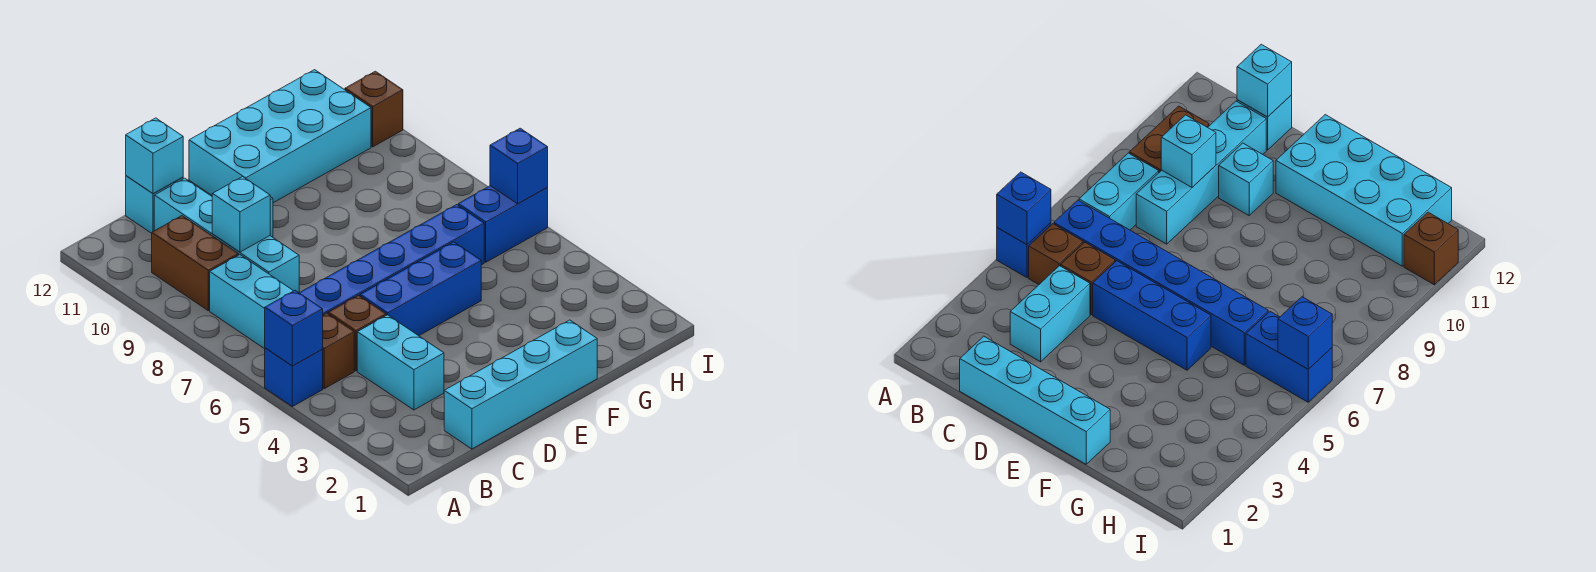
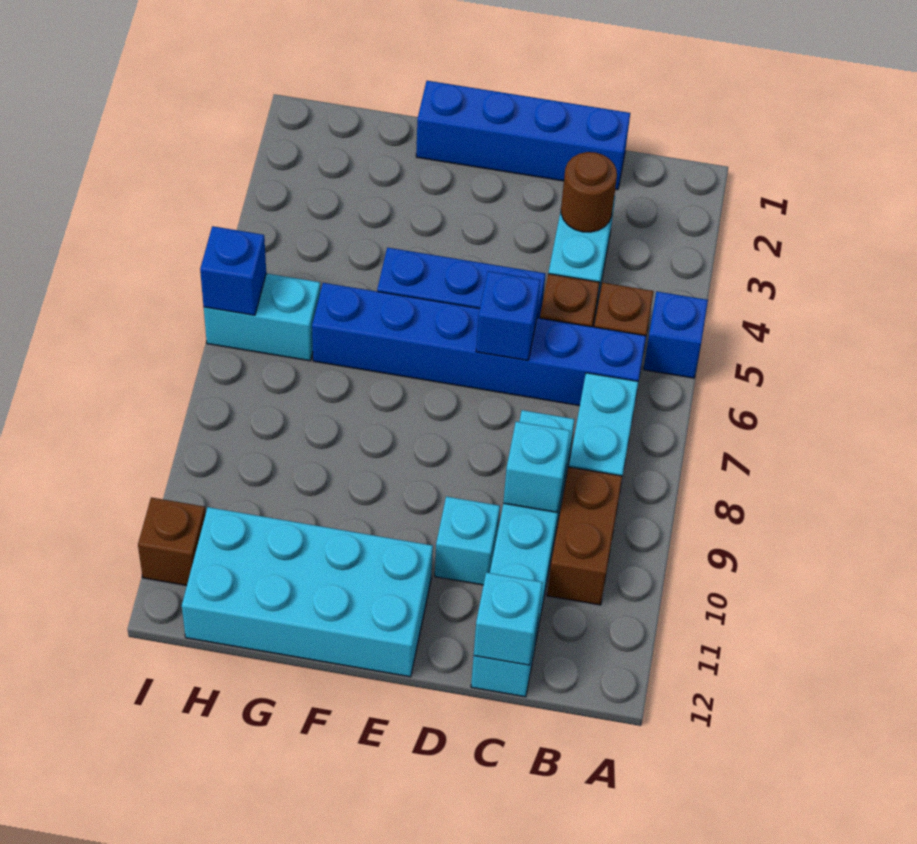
blue 1x1 brick [265,290,323,366] -> blue 1x1 brick moved to [476,271,541,360]
cyan 1x4 brick [444,320,597,449] -> blue 1x4 brick [416,81,630,190]
none -> brown 1x1 round brick [561,152,617,232]
blue 1x2 brick [458,186,548,262] -> cyan 1x2 brick [204,273,320,361]

